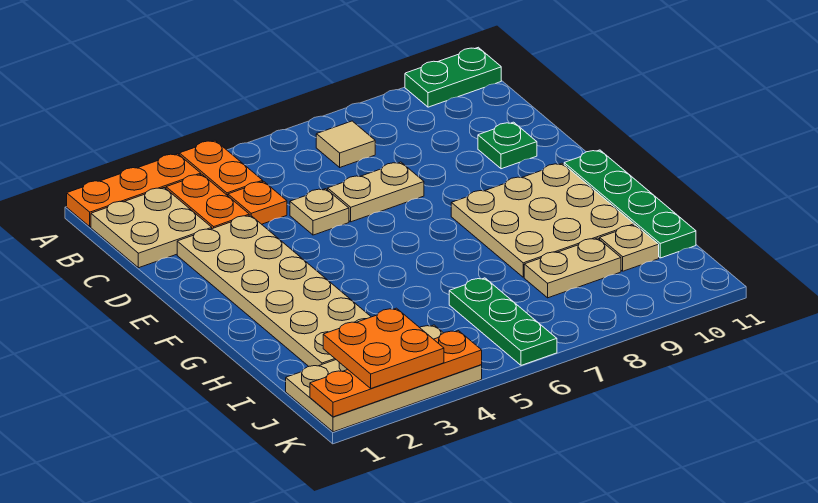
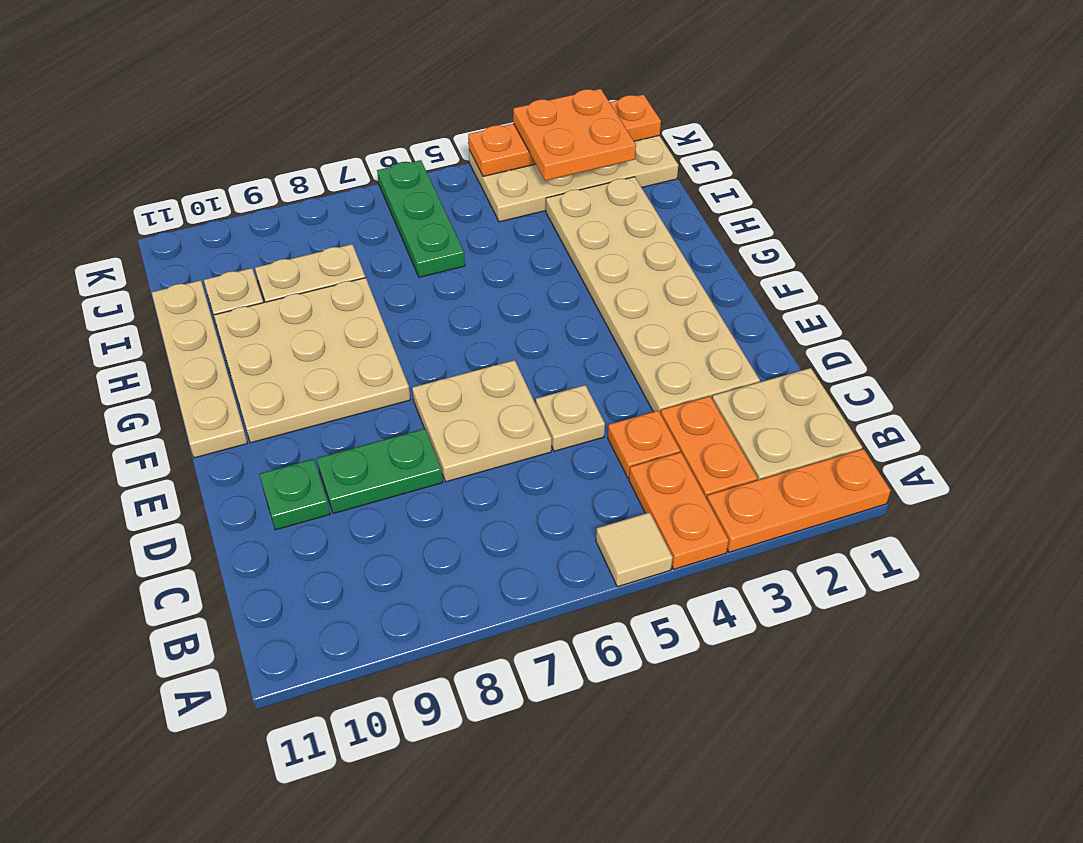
green 1x2 plate [405,47,501,107] -> green 1x2 plate moved to [317,429,443,514]
tan 1x1 tile [316,121,375,167] -> tan 1x1 tile moved to [596,512,673,587]
tan 1x2 plate [328,162,424,222] -> tan 2x2 plate [412,360,552,482]
green 1x4 plate [564,150,696,258] -> tan 1x4 plate [152,280,247,458]

